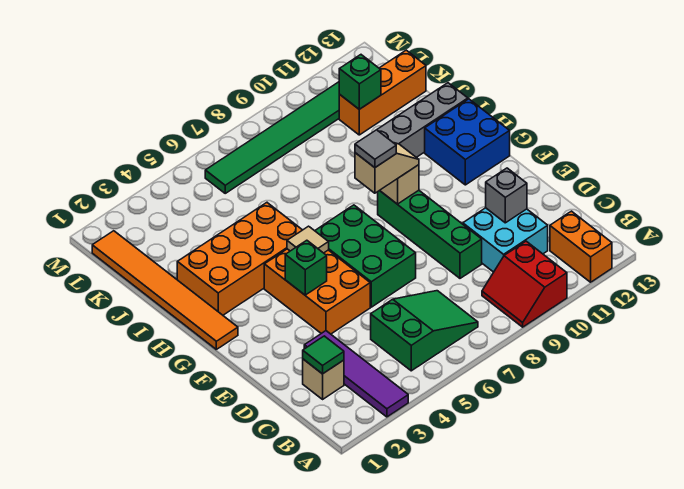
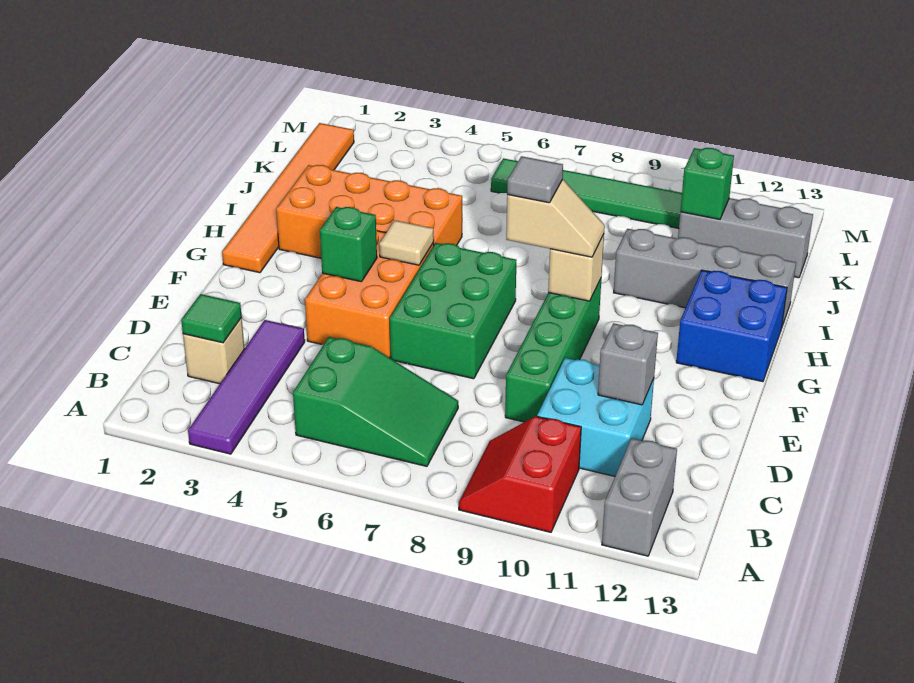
orange 1x2 brick [550,211,612,282] -> grey 1x2 brick [602,438,677,556]
orange 1x3 brick [339,50,426,135] -> grey 1x3 brick [678,198,813,278]

